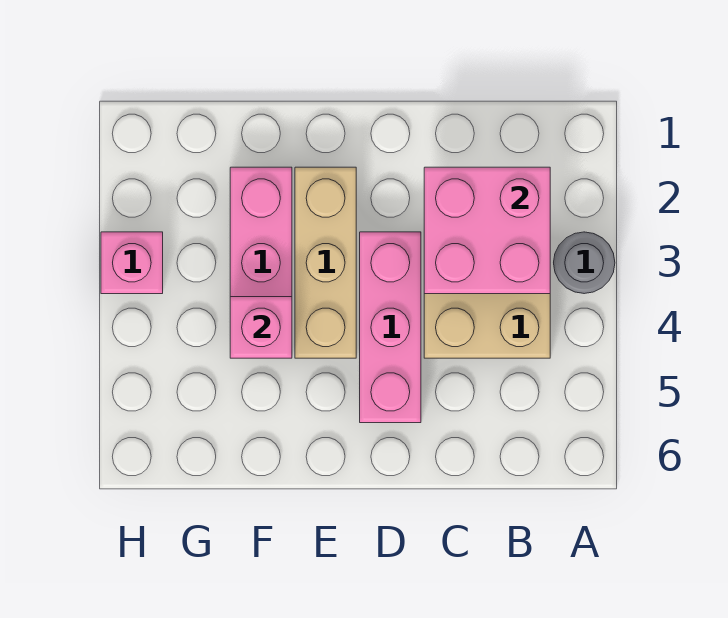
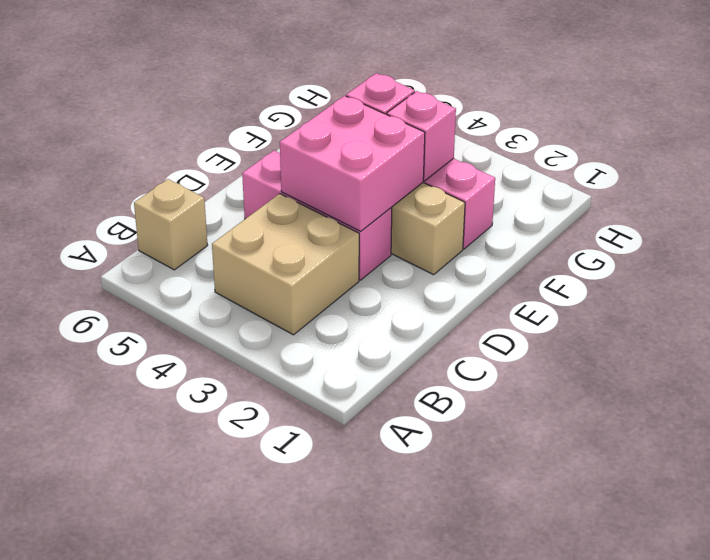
grey 1x1 round brick [554,232,615,294] -> none
pink 2x2 brick [424,167,550,294] -> pink 2x2 brick moved to [280,96,425,231]
none -> tan 1x1 brick [134,179,208,270]
pink 1x1 brick [101,232,163,294] -> pink 1x1 brick moved to [387,91,456,181]

